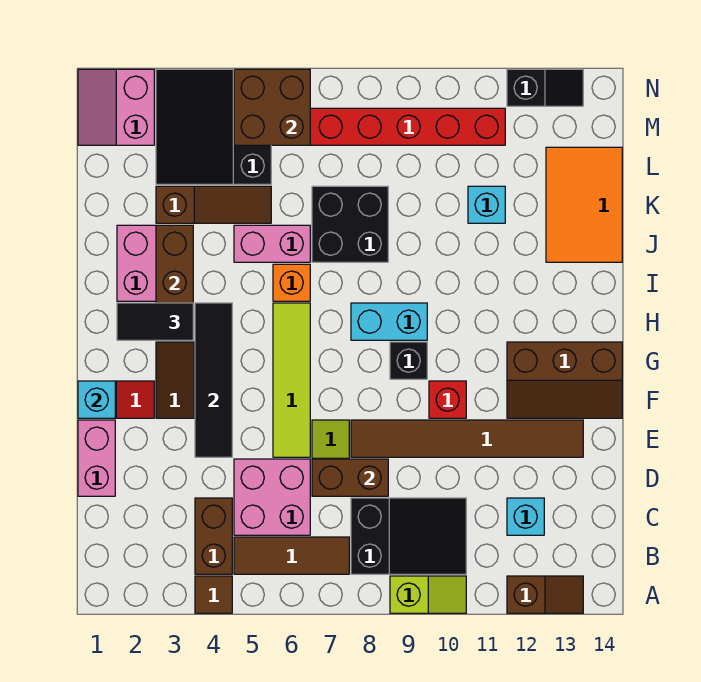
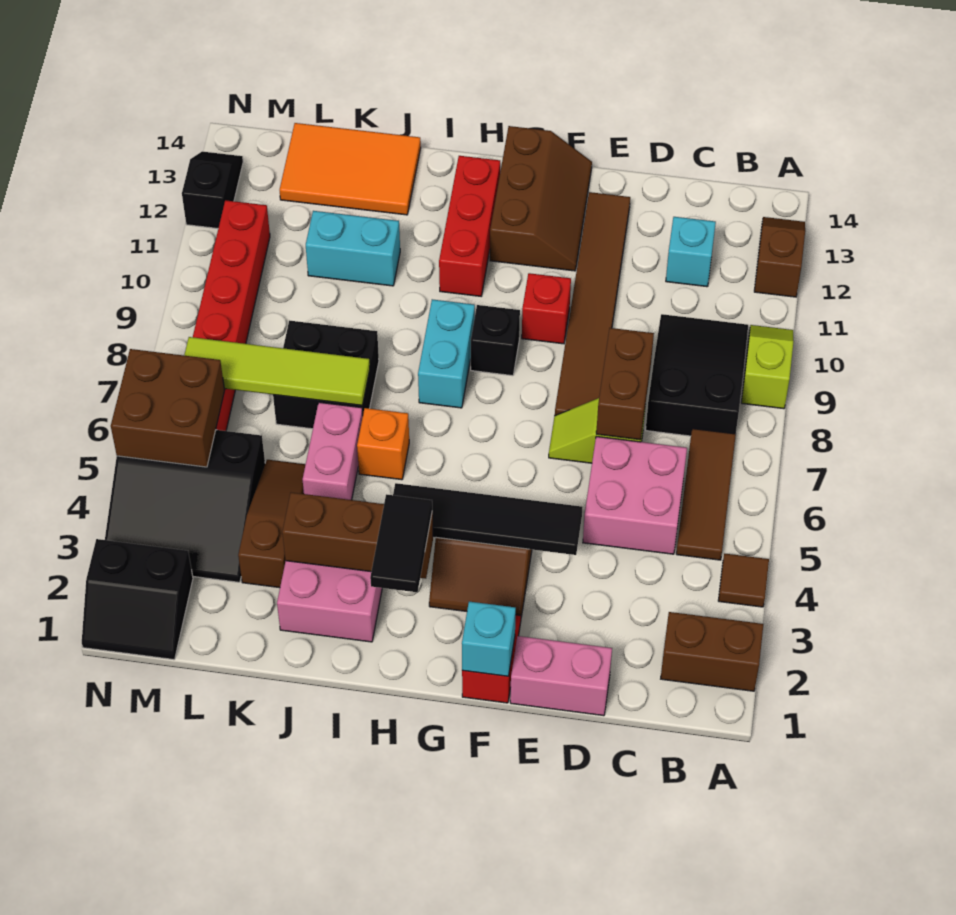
brown 1x2 brick [195,498,232,574] -> brown 1x2 brick moved to [661,612,763,691]
lime 1x4 tile [273,303,310,457] -> lime 1x4 tile moved to [184,337,370,405]
none -> red 1x3 brick [439,156,500,296]
cyan 1x1 brick [468,186,505,223] -> cyan 1x2 brick [306,211,400,286]
pink 2x2 slope [78,69,154,145] -> black 2x2 slope [82,539,193,660]

